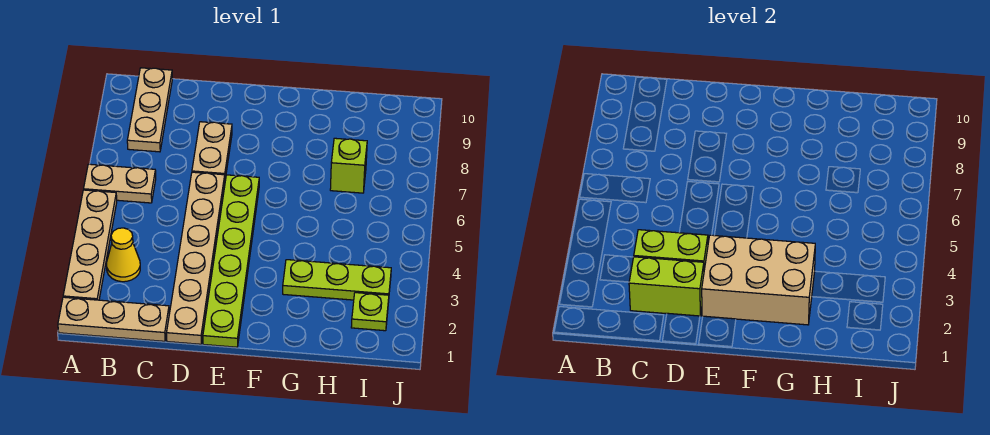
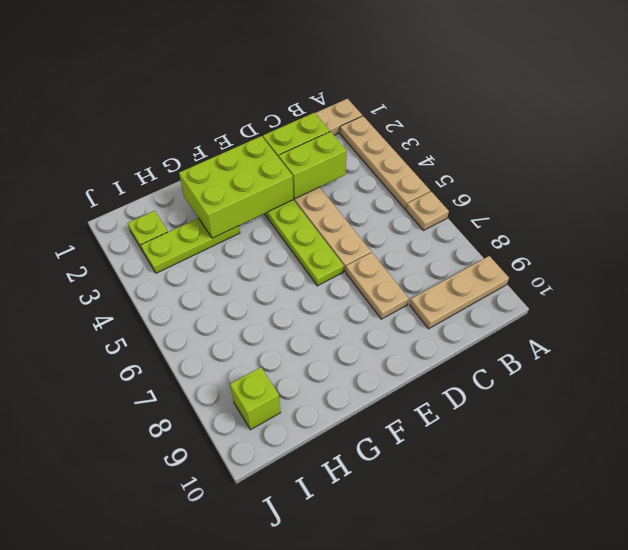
tan 1x2 plate [84,164,156,203] -> tan 1x1 plate [406,192,449,230]
yellow 1x1 cone [107,228,140,282] -> none
tan 1x3 plate [127,68,172,152] -> tan 1x3 plate turned to [410,256,509,329]
tan 2x3 brick [702,235,815,325] -> lime 2x3 brick [179,136,293,238]
lime 1x1 brick [330,138,367,193] -> lime 1x1 brick moved to [230,367,281,430]

